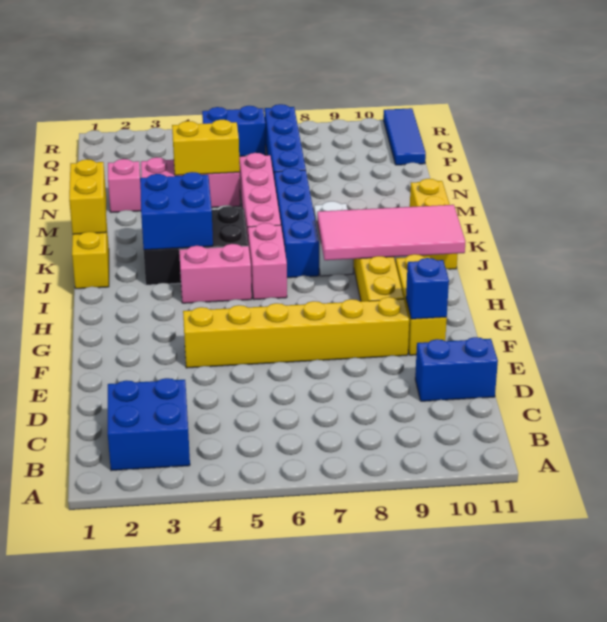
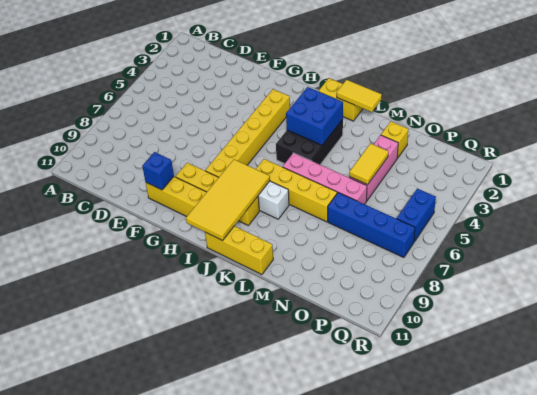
blue 2x2 brick [108,378,190,471] -> none
blue 1x2 brick [415,337,498,401] -> none
yellow 1x6 brick [183,297,409,368] -> yellow 1x6 brick moved to [205,89,290,177]
pink 1x2 brick [179,244,252,303] -> none
pink 1x2 brick [248,223,287,300] -> none
pink 2x4 tile [317,205,465,260] -> yellow 2x4 tile [186,159,270,241]
blue 1x4 brick [274,168,319,278] -> yellow 1x4 brick [256,159,337,222]
yellow 1x2 brick [69,159,106,234] -> yellow 1x2 tile [337,80,382,112]
pink 1x1 brick [108,159,141,212] -> yellow 1x1 brick [381,122,408,158]
yellow 1x2 brick [172,120,240,175] -> yellow 1x2 tile [350,144,388,185]
blue 1x3 tile [383,108,426,165] -> none

